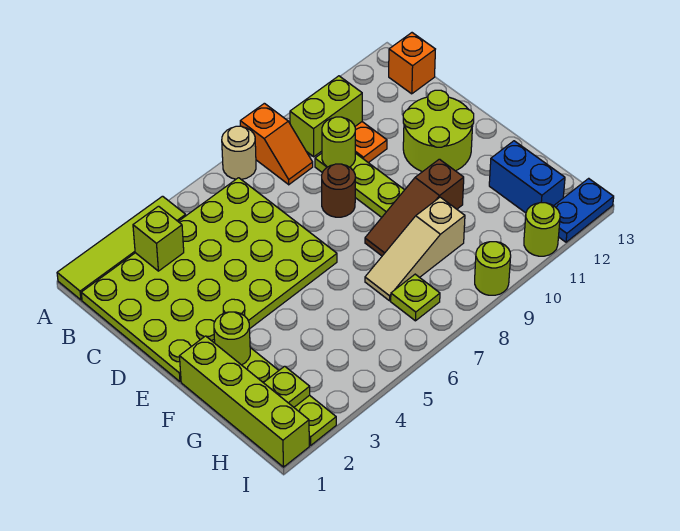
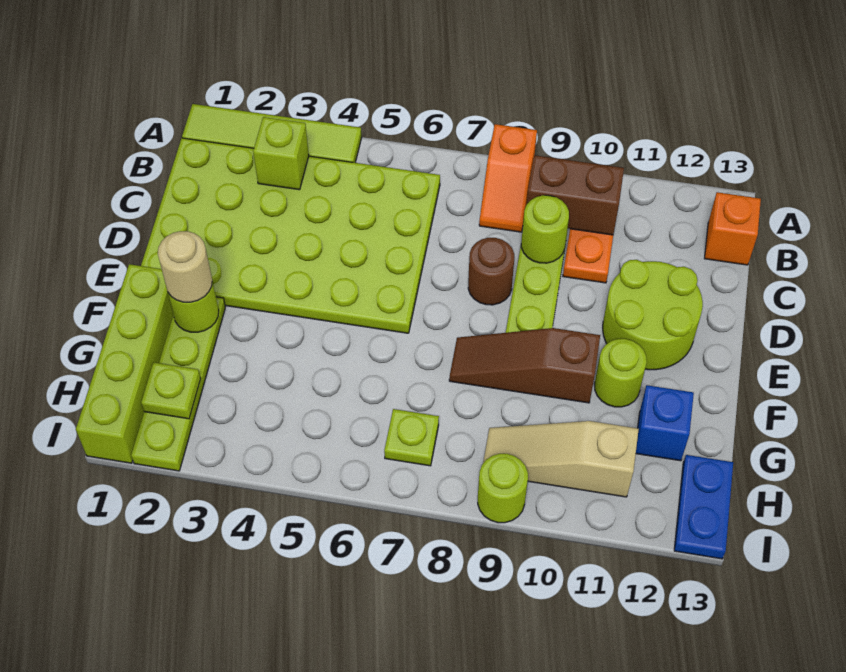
tan 1x1 round brick [222,126,256,179] -> tan 1x1 round brick moved to [158,231,212,302]
lime 1x2 brick [290,76,362,157] -> brown 1x2 brick [527,155,624,235]
tan 1x3 slope [365,197,465,301] -> tan 1x3 slope moved to [483,421,639,497]
blue 1x2 brick [489,141,565,213] -> blue 1x1 brick [636,385,694,461]
lime 1x1 round brick [524,203,560,256] -> lime 1x1 round brick moved to [595,339,647,407]
blue 1x2 plate [554,178,614,242] -> blue 1x2 plate turned to [674,455,733,559]

